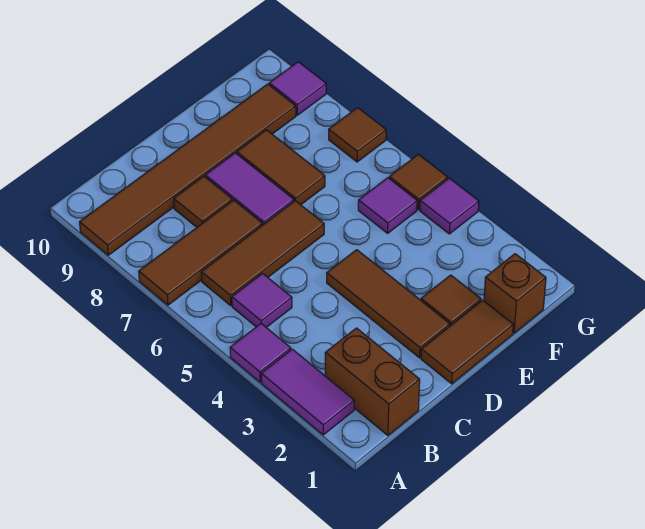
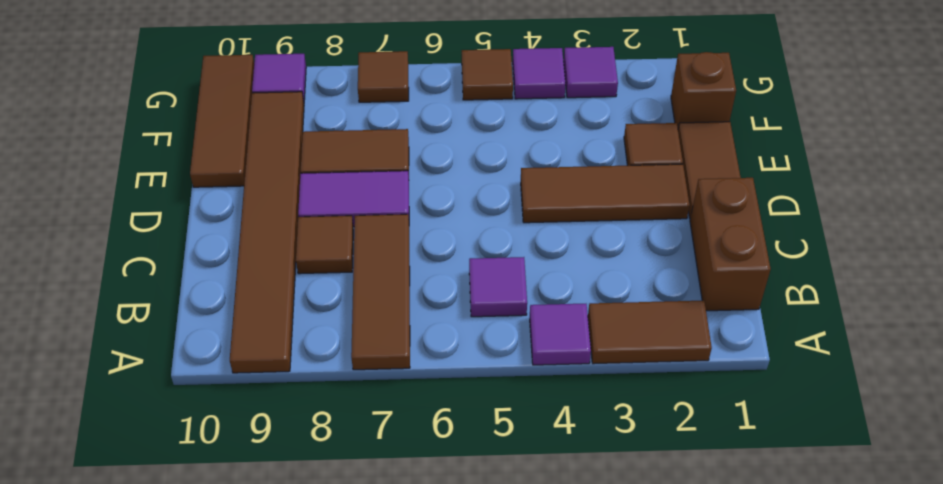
purple 1x2 tile [261,349,354,435] -> brown 1x2 tile [588,301,712,364]
brown 1x2 brick [325,328,420,435] -> brown 1x2 brick turned to [690,178,771,311]
brown 1x3 tile [201,201,324,306] -> brown 1x3 tile moved to [190,55,254,187]
purple 1x1 tile [358,178,417,233] -> purple 1x1 tile moved to [564,47,618,98]

